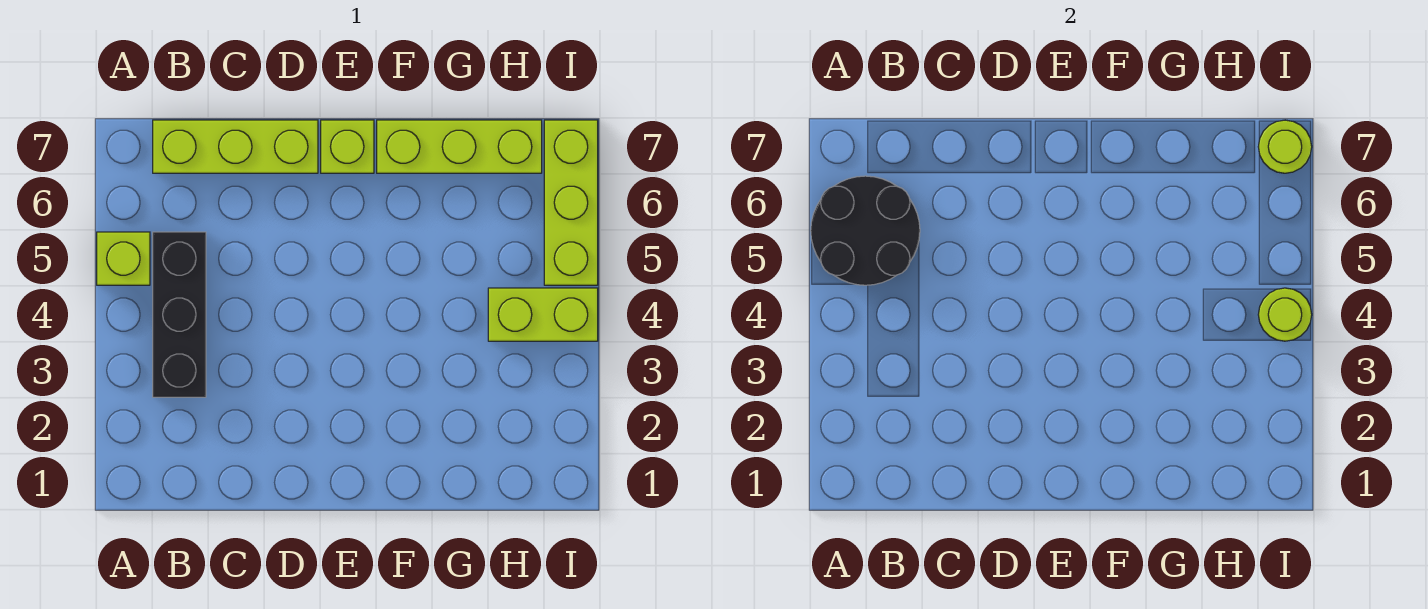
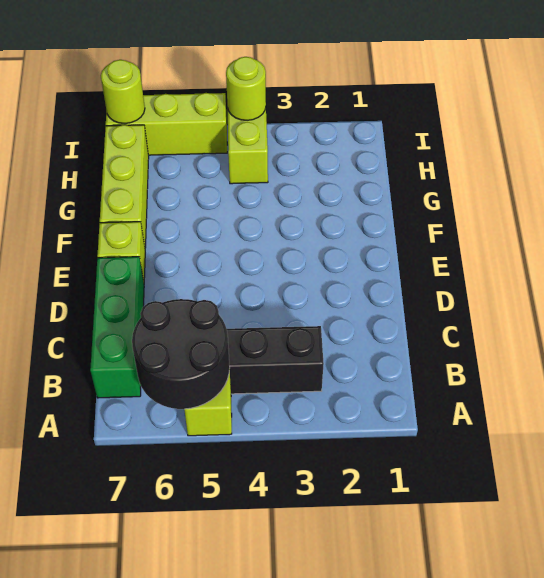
lime 1x3 brick [153,120,318,173] -> green 1x3 brick [90,257,144,398]

